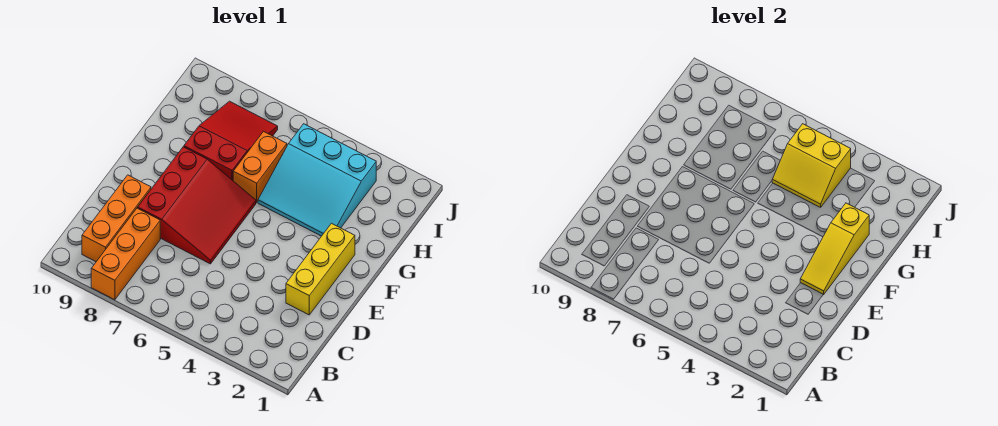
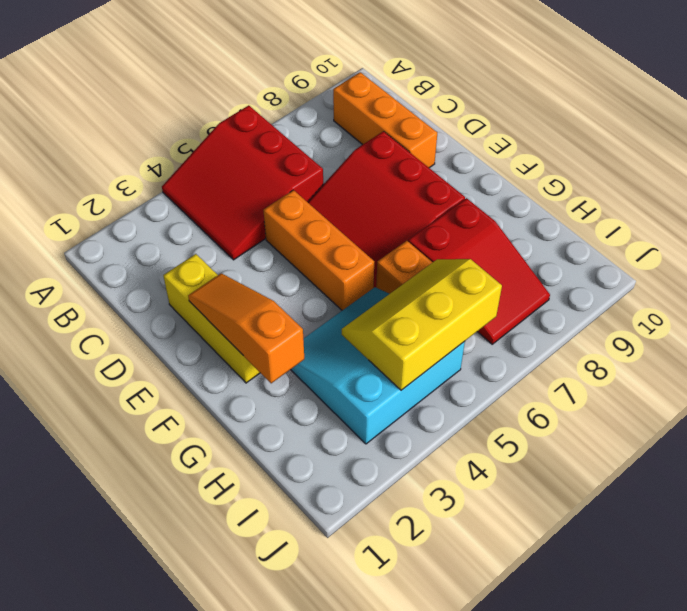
none -> red 3x3 slope [162,105,323,260]
orange 1x3 brick [91,208,160,300] -> orange 1x3 brick moved to [263,190,374,310]
yellow 1x3 slope [800,203,869,295] -> orange 1x3 slope [188,273,304,383]
yellow 2x2 slope [772,124,851,207] -> yellow 2x3 slope [342,259,502,390]

